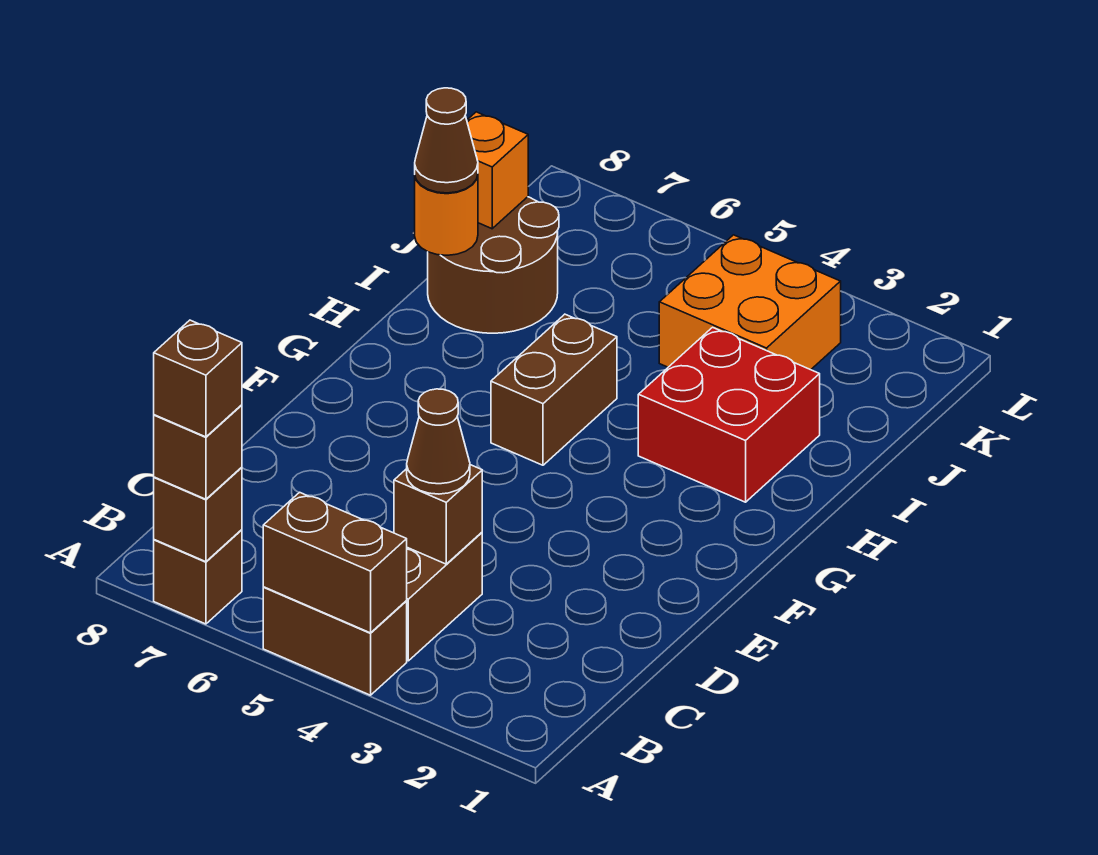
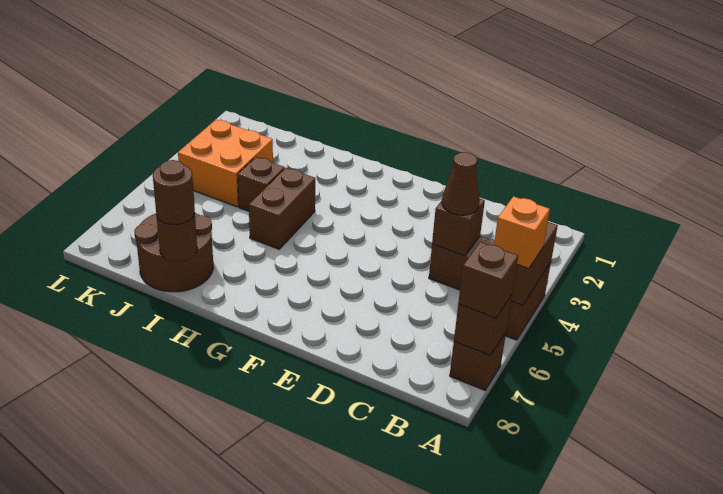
brown 1x1 brick [154,320,242,437] -> brown 1x1 brick moved to [238,157,285,211]
brown 1x2 brick [491,314,617,465] -> brown 1x2 brick turned to [249,168,315,249]
red 2x2 brick [638,327,820,502] -> none
orange 1x1 round brick [415,175,478,255] -> brown 1x1 round brick [156,213,197,261]
brown 1x1 cone [415,88,478,193] -> brown 1x1 round brick [153,160,195,225]
orange 1x1 brick [467,112,528,229] -> orange 1x1 brick moved to [494,196,550,269]

